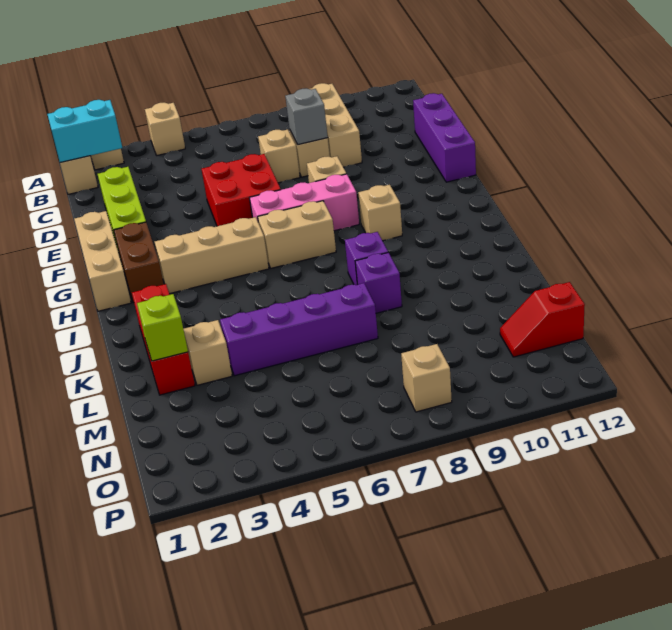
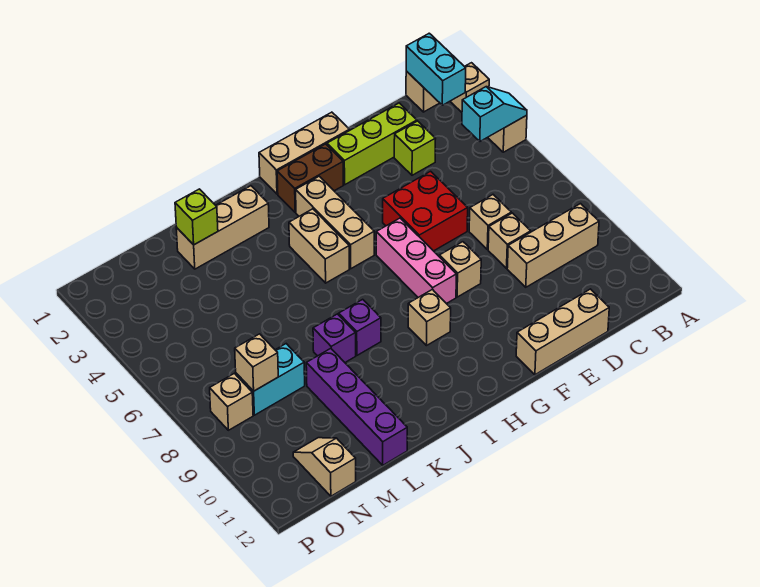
none -> cyan 1x2 slope [462,87,527,141]
none -> lime 1x1 brick [394,121,436,175]
grey 1x1 brick [285,88,328,145] -> none
purple 1x3 brick [413,93,476,182] -> tan 1x3 brick [516,289,609,375]
tan 1x2 brick [258,201,336,268] -> tan 1x2 brick moved to [289,209,349,283]
red 1x3 brick [132,284,195,395] -> tan 1x3 brick [176,186,269,269]
tan 1x1 brick [183,320,232,385] -> tan 1x1 brick moved to [235,334,278,391]
purple 1x4 brick [220,283,378,376] -> purple 1x4 brick moved to [306,348,407,465]
none -> cyan 1x2 brick [236,344,305,415]
red 1x2 slope [500,282,585,357] -> tan 1x2 slope [293,438,356,496]

